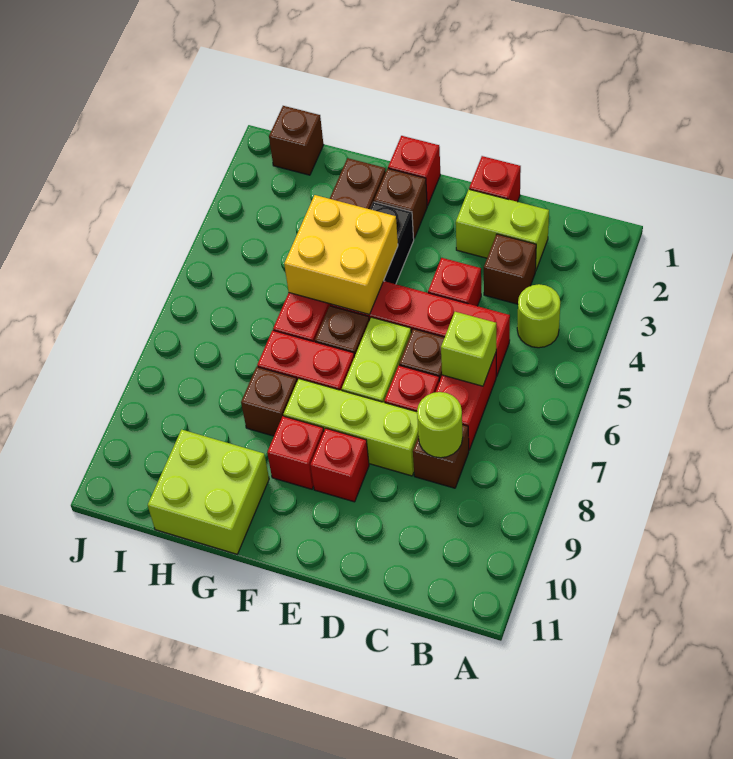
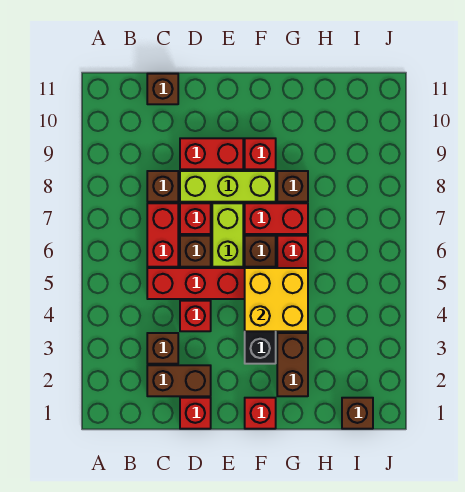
lime 1x1 round brick [517,284,560,348] -> none
lime 1x2 brick [456,189,549,271] -> brown 1x2 brick [147,365,211,396]
lime 1x1 brick [441,312,496,386] -> none
lime 1x1 round brick [417,392,463,458] -> none
red 1x1 brick [310,428,369,502] -> red 1x2 brick [180,138,243,169]
brown 1x1 brick [374,169,427,238] -> brown 1x1 brick moved to [147,74,178,104]
lime 2x2 brick [148,430,269,554] -> none

